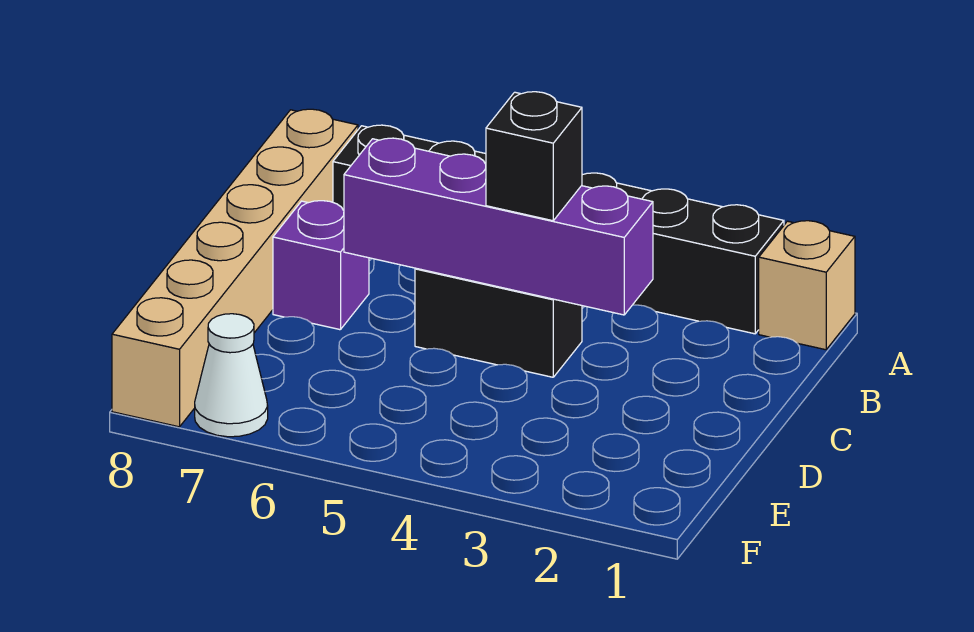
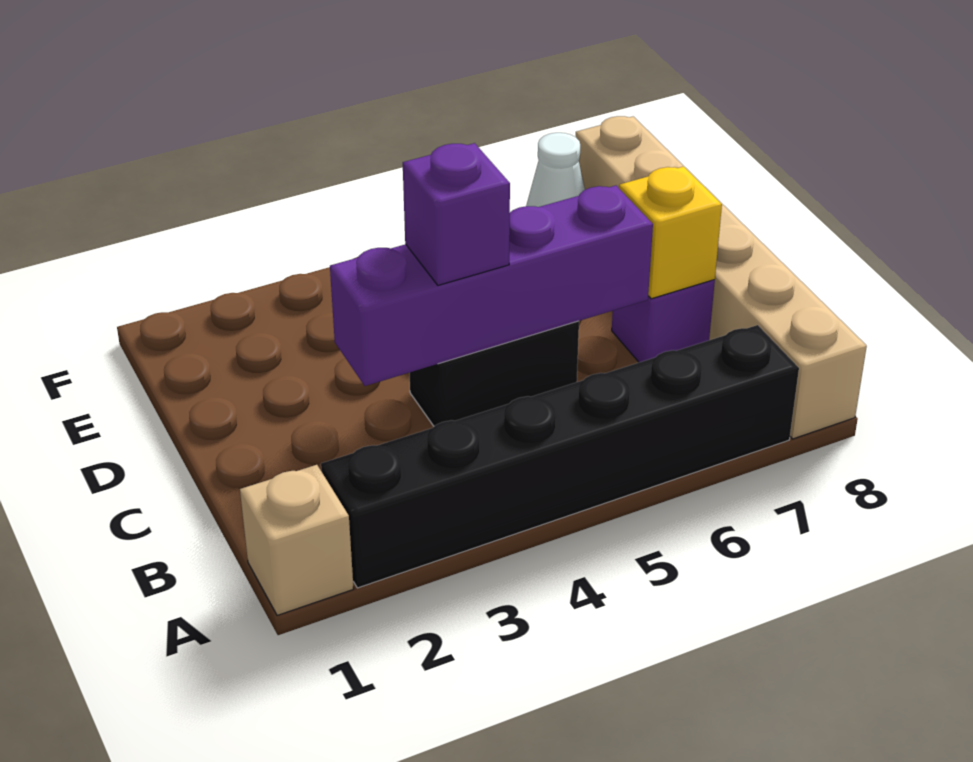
black 1x1 brick [486,92,582,221] -> purple 1x1 brick [403,143,510,285]
none -> yellow 1x1 brick [619,166,722,299]

